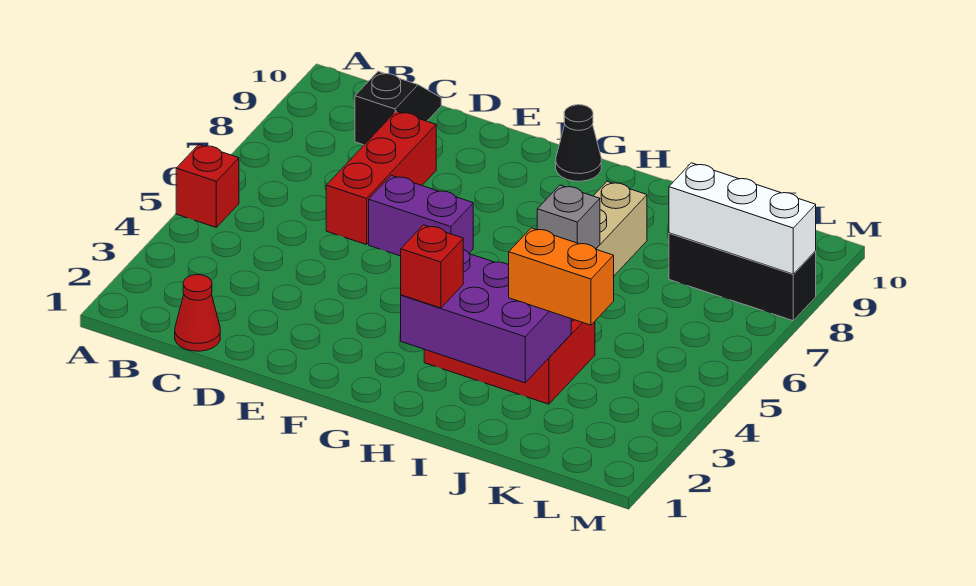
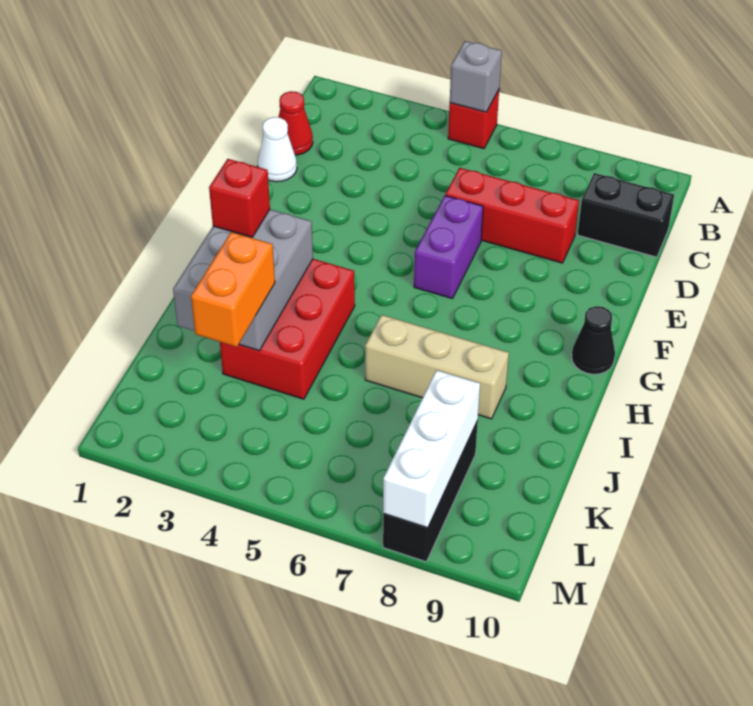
black 1x2 slope [355,71,441,145] -> black 1x2 brick [578,173,674,257]
none -> white 1x1 cone [258,117,297,182]
purple 2x3 brick [401,250,571,383] -> grey 2x3 brick [173,209,313,351]
grey 1x1 brick [537,185,600,249] -> grey 1x1 brick moved to [450,41,502,112]

